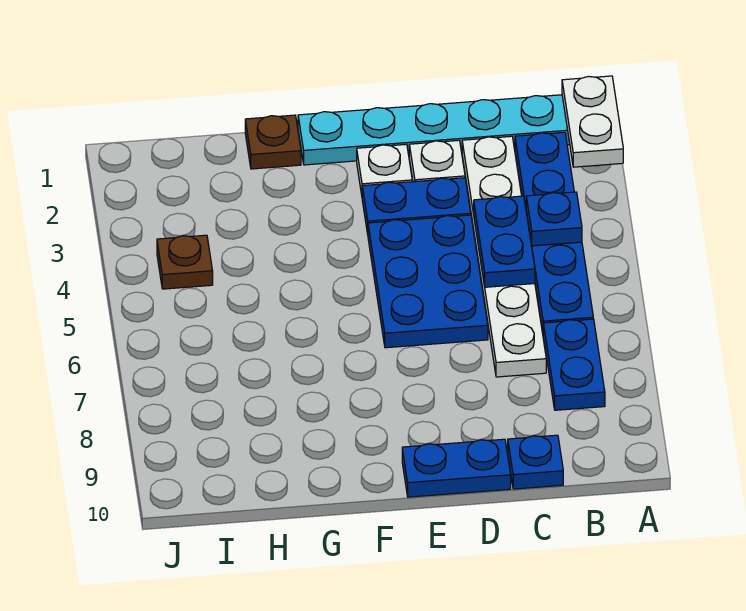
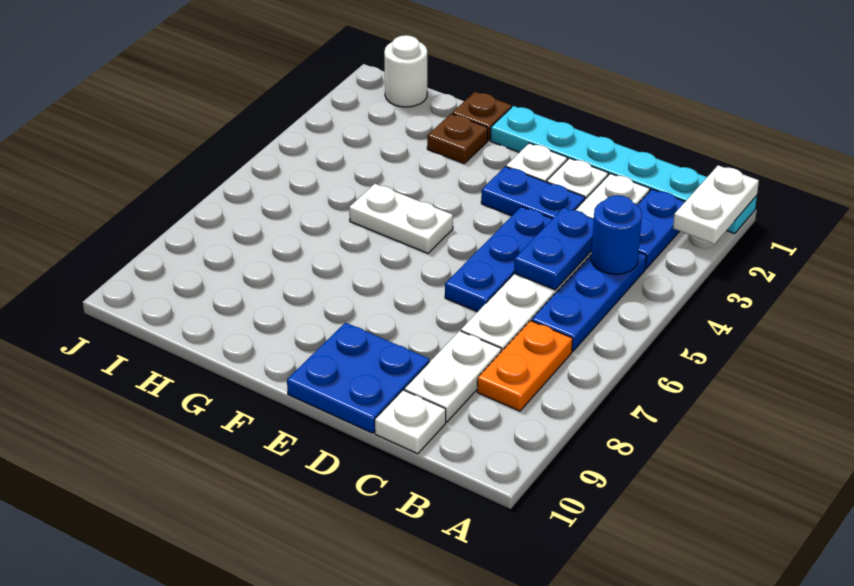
blue 1x1 plate [526,192,582,246] -> blue 1x1 round brick [591,195,642,274]
blue 1x2 plate [543,319,605,410] -> orange 1x2 plate [477,321,573,411]
none -> white 1x2 plate [404,331,502,422]
blue 1x1 plate [508,435,563,489] -> white 1x1 plate [375,390,446,454]
blue 2x3 plate [368,215,488,348] -> blue 1x3 plate [445,207,552,312]
blue 1x2 plate [402,439,511,497] -> blue 2x2 plate [287,323,430,433]
none -> white 1x2 plate [349,184,453,253]
none -> white 1x1 round brick [384,35,427,107]
brown 1x1 plate [157,235,213,289] -> brown 1x1 plate moved to [427,114,488,163]

